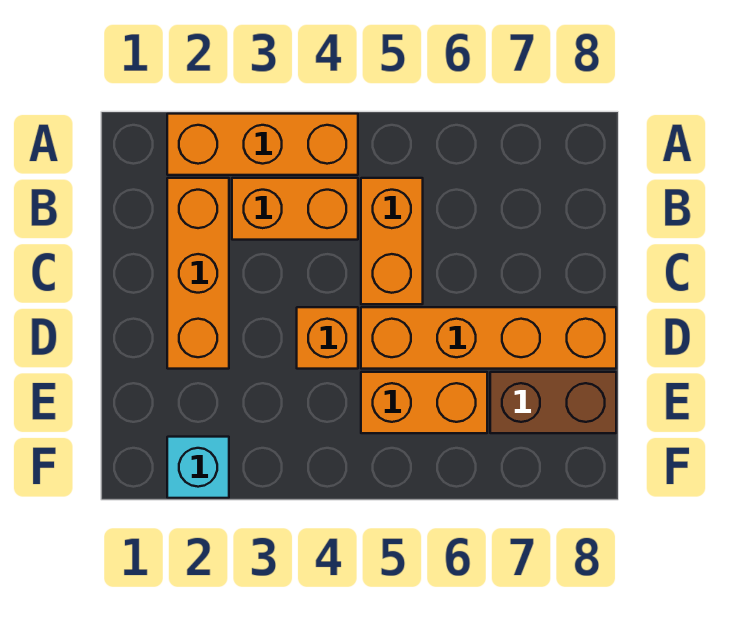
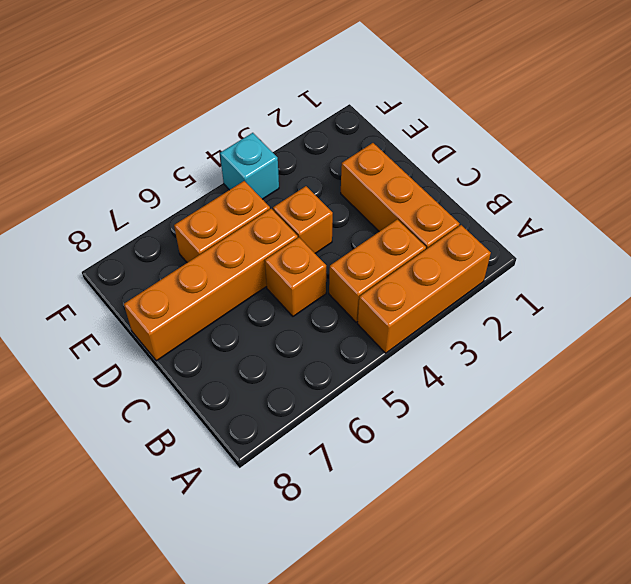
orange 1x2 brick [361,178,423,304] -> orange 1x1 brick [265,238,326,316]
brown 1x2 brick [490,372,616,433] -> none
cyan 1x1 brick [167,437,229,498] -> cyan 1x1 brick moved to [220,133,279,199]

